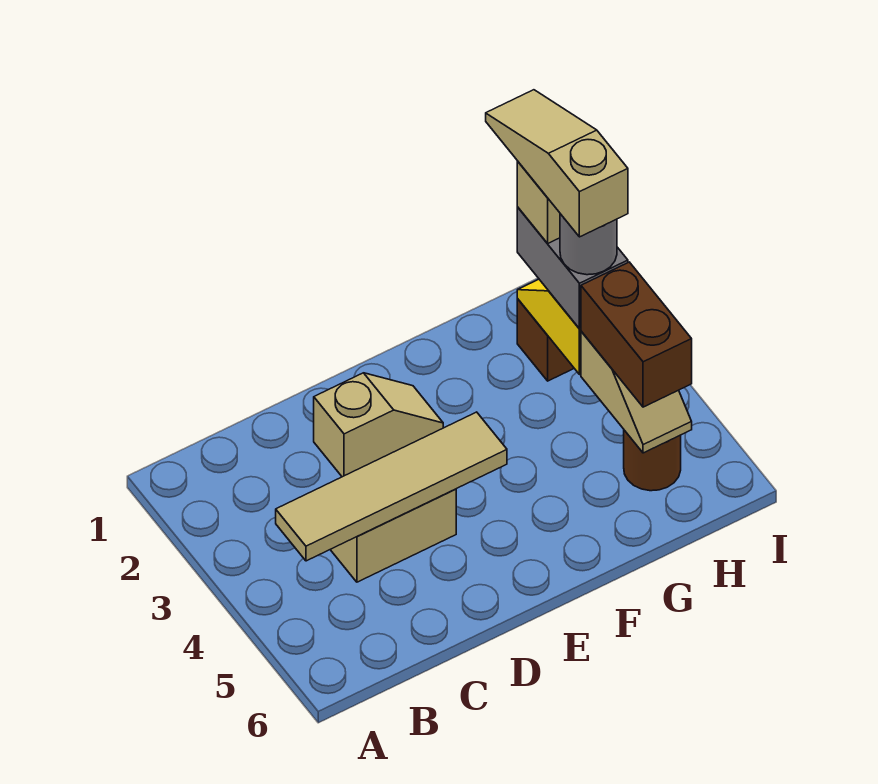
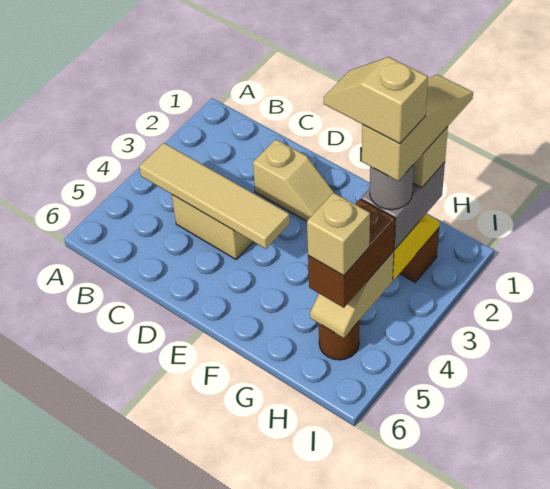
none -> tan 1x2 slope [324,57,428,144]
none -> tan 1x1 brick [307,193,370,276]

